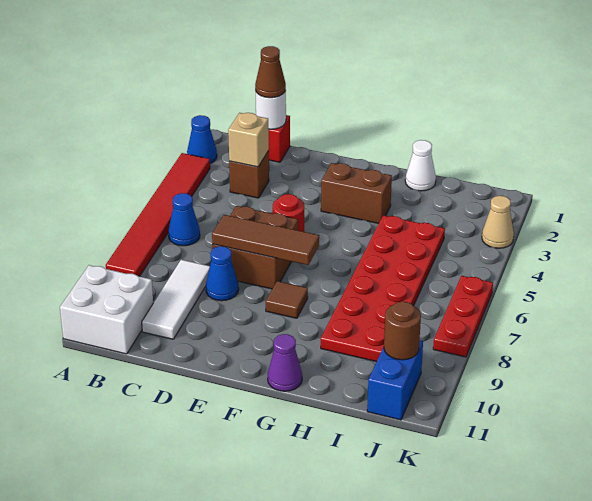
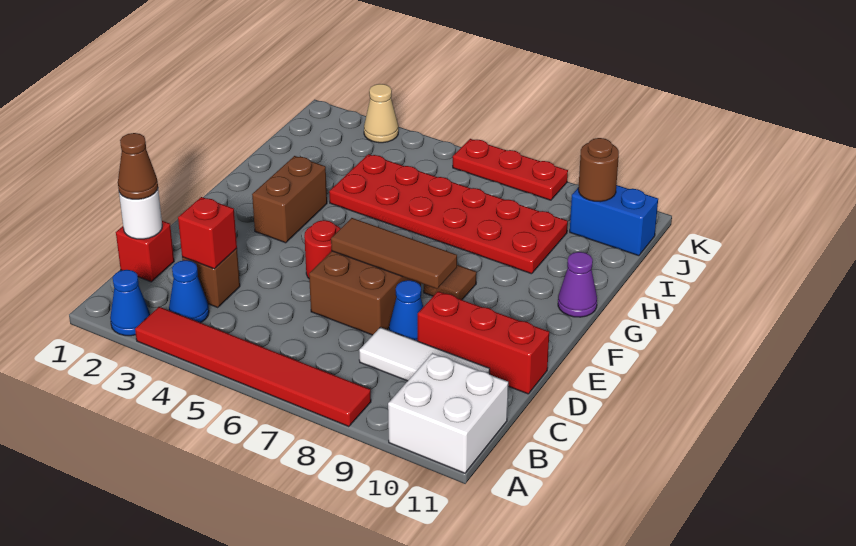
blue 1x1 cone [168,193,200,246] -> blue 1x1 cone moved to [169,260,209,323]
tan 1x1 brick [228,113,269,167] -> red 1x1 brick [178,197,237,269]
brown 1x3 tile [212,215,319,265] -> brown 1x3 tile turned to [331,218,457,289]
none -> red 1x3 brick [418,291,549,394]
white 1x1 cone [405,140,436,191] -> none

